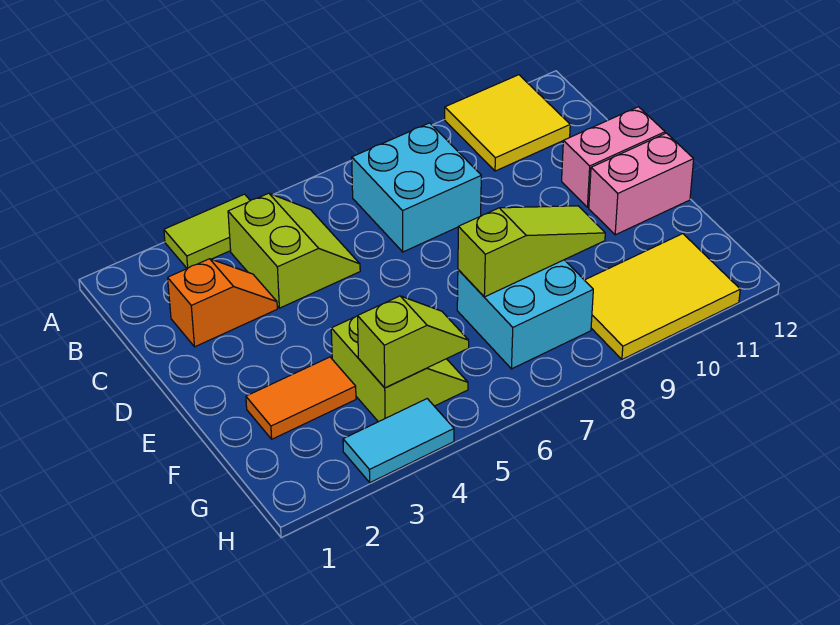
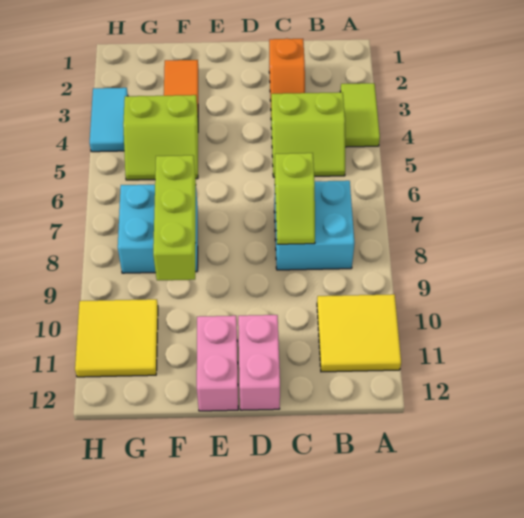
lime 1x3 slope [458,206,605,297] -> lime 1x3 brick [153,155,196,280]
lime 1x2 slope [358,296,469,388] -> lime 1x2 slope moved to [275,153,315,244]
yellow 2x3 tile [585,234,740,359] -> yellow 2x2 tile [75,299,158,377]

